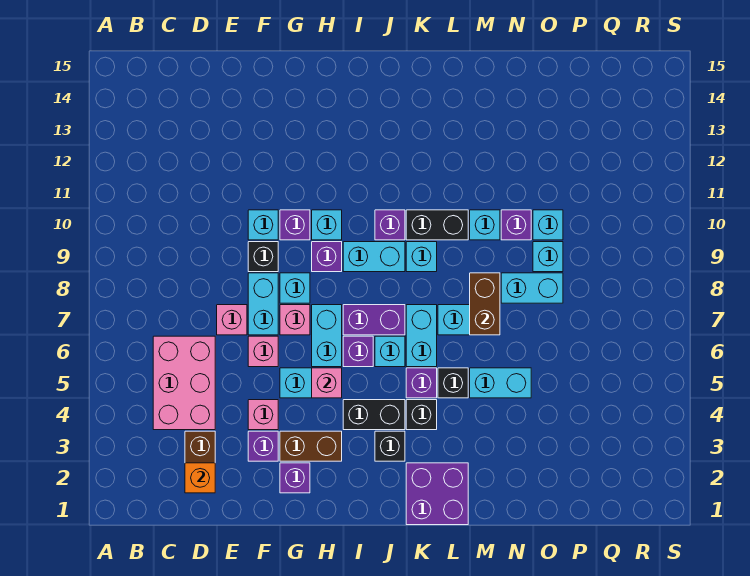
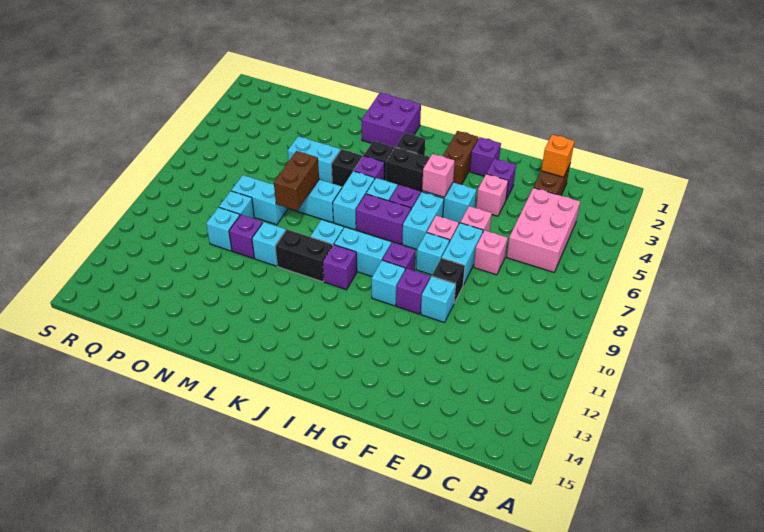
brown 1x2 brick [280,431,342,461] -> brown 1x2 brick turned to [443,131,478,185]

